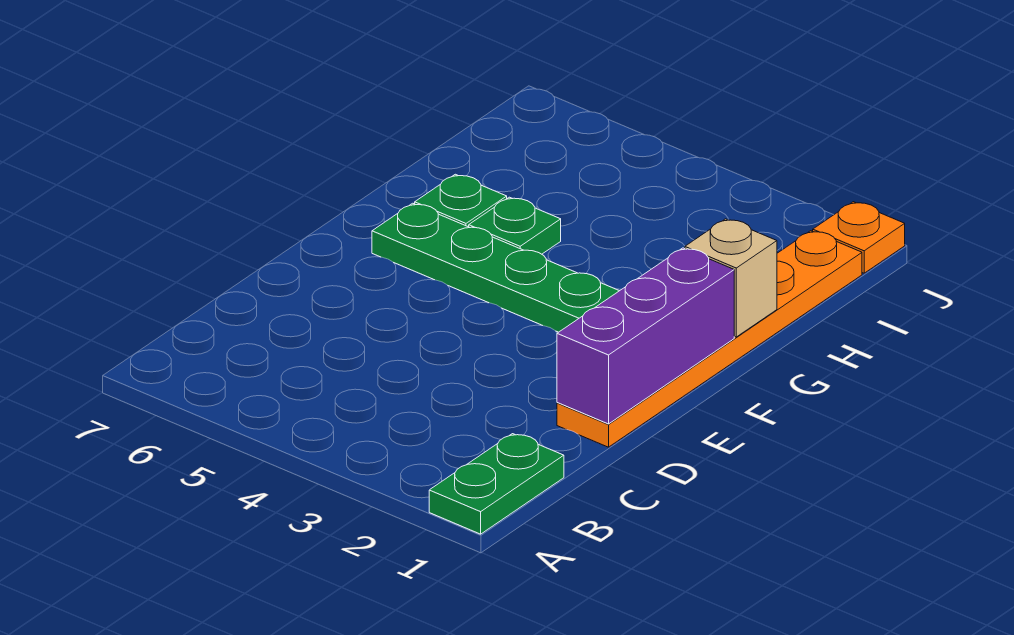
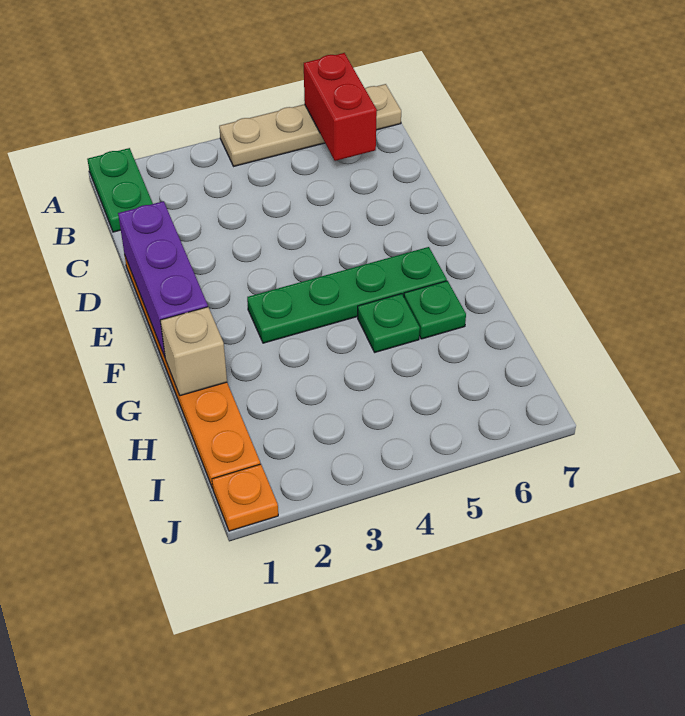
none -> tan 1x4 plate [219,84,401,166]
none -> red 1x2 brick [304,53,377,161]

